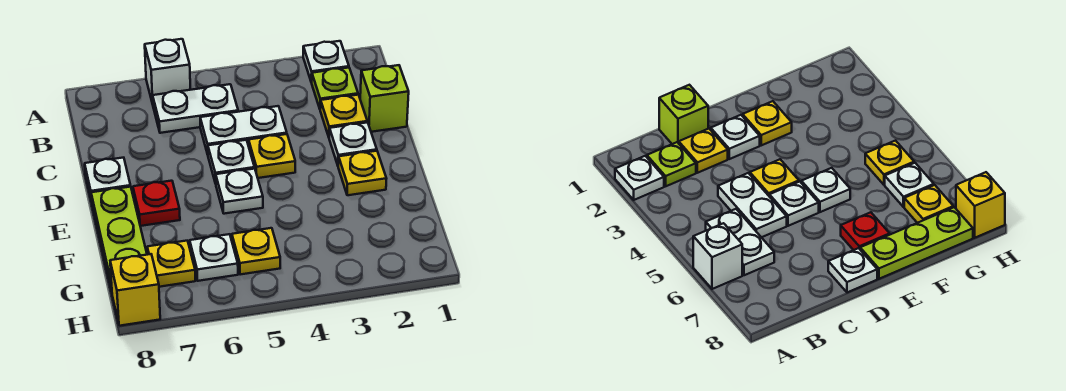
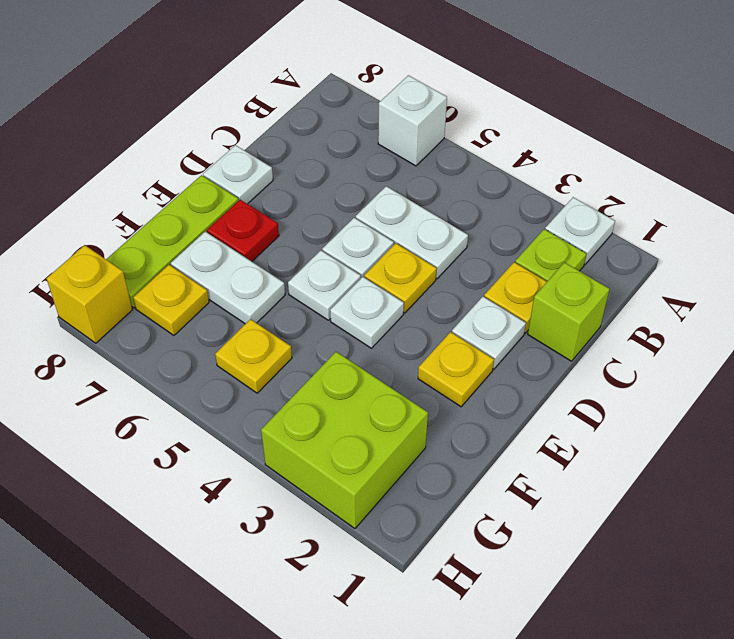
white 1x2 plate [153,84,238,133] -> white 1x2 plate moved to [171,232,285,324]
none -> lime 2x2 brick [261,352,428,529]
white 1x1 plate [190,234,238,281] -> white 1x1 plate moved to [330,277,404,348]

